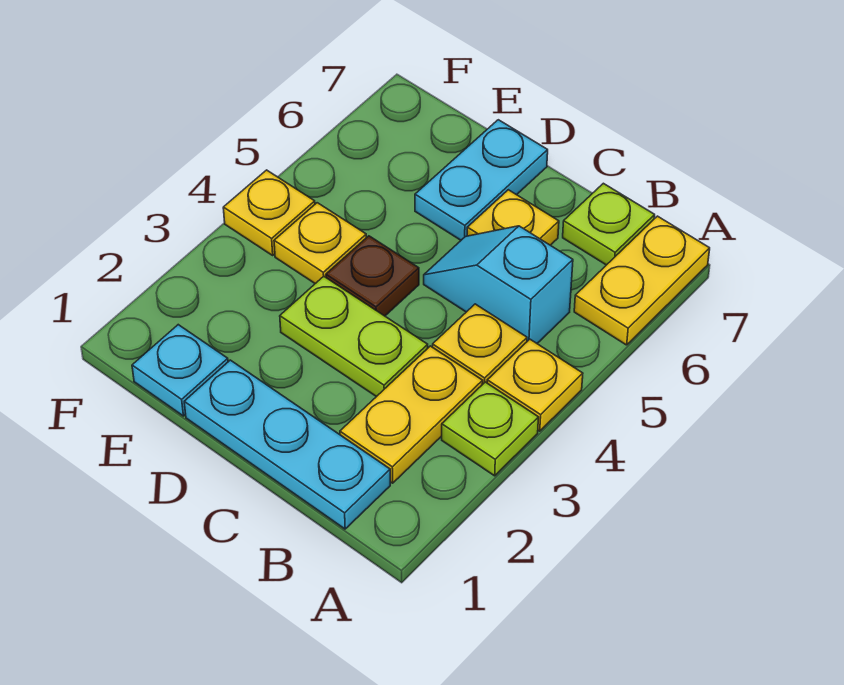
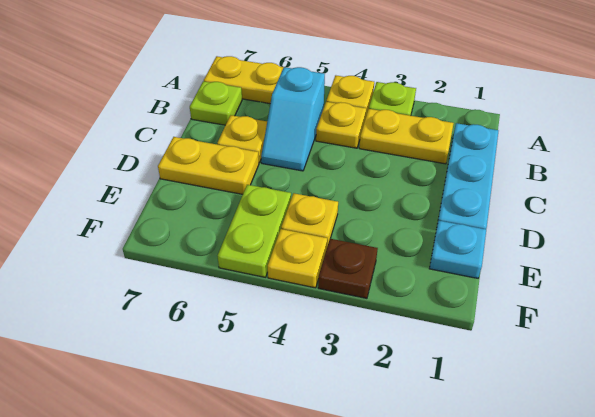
lime 1x2 plate [280,276,428,397] -> lime 1x2 plate moved to [218,185,291,277]
brown 1x1 plate [326,236,419,316] -> brown 1x1 plate moved to [318,239,378,298]
cyan 1x2 plate [415,120,548,240] -> yellow 1x2 plate [158,137,259,194]

